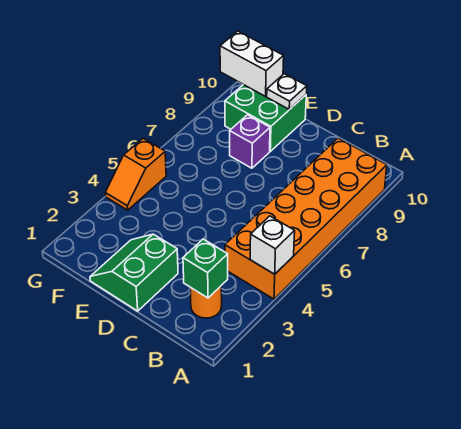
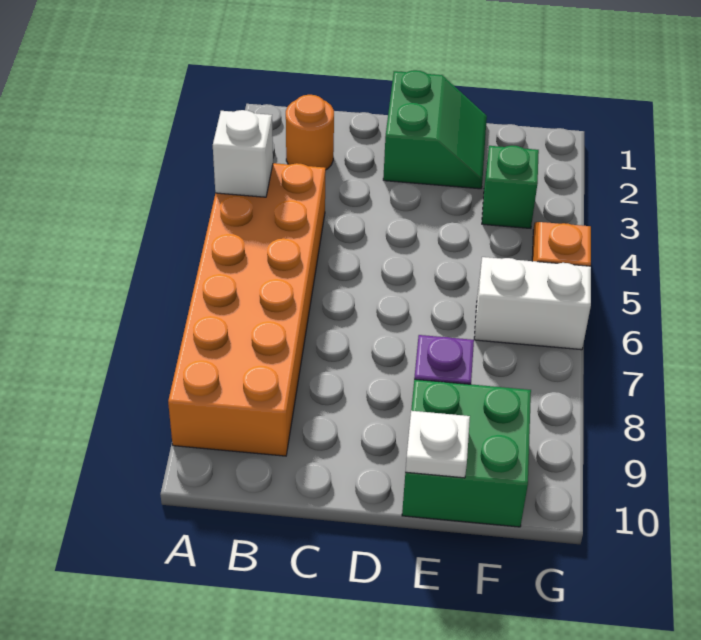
green 1x1 brick [183,239,228,298] -> green 1x1 brick moved to [482,146,539,229]
white 1x2 brick [220,31,284,96] -> white 1x2 brick moved to [474,257,591,350]

